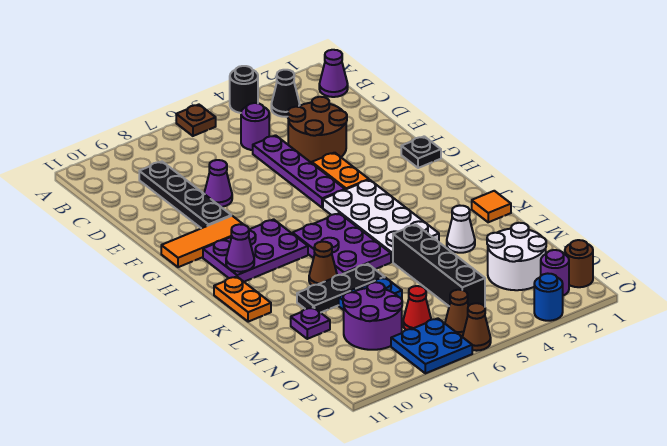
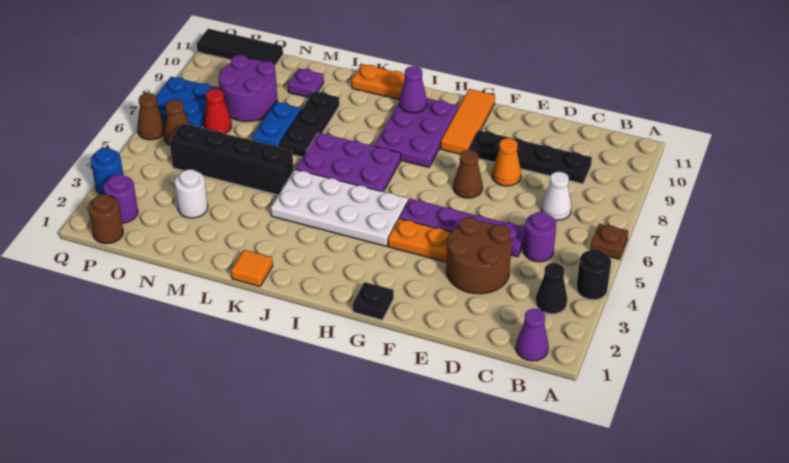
purple 1x1 cone [204,160,232,207] -> orange 1x1 cone [492,138,521,186]
brown 1x1 cone [309,242,337,285] -> brown 1x1 cone moved to [453,150,483,198]
white 1x1 cone [447,206,475,253] -> white 1x1 cone moved to [542,172,572,220]
white 2x2 round brick [487,223,546,290] -> white 1x1 round brick [175,169,208,218]
none -> black 1x3 tile [197,29,283,65]

